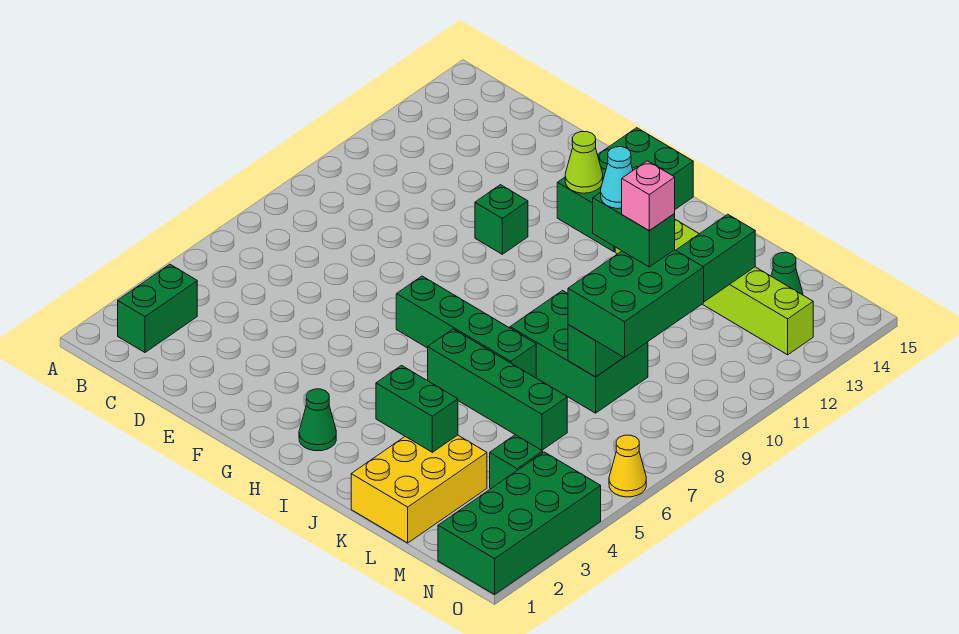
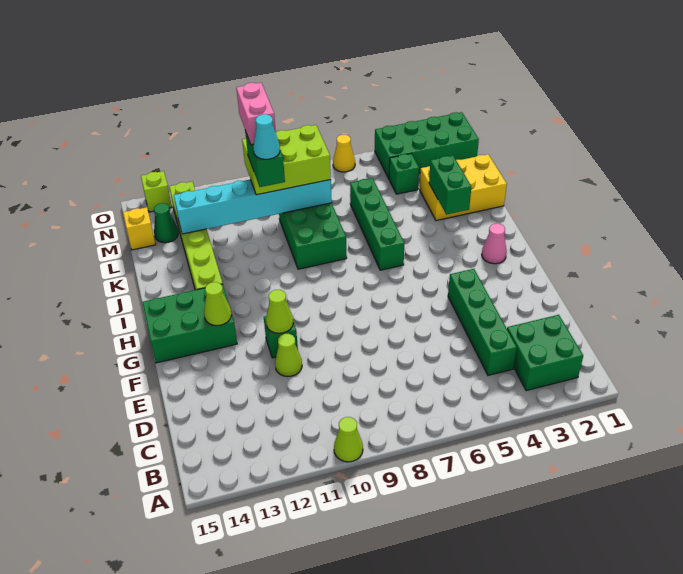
none -> lime 1x1 cone [334,417,363,462]
green 1x2 brick [118,264,197,352] -> green 2x2 brick [507,315,583,391]
none -> lime 1x1 cone [275,334,302,376]
none -> lime 1x1 cone [266,290,293,333]
green 1x4 brick [396,276,536,378] -> green 1x4 brick moved to [448,269,517,375]
green 1x1 cone [299,389,336,451] -> pink 1x1 cone [482,223,507,264]
green 1x6 brick [568,214,755,377] -> cyan 1x6 brick [174,179,332,234]
green 2x3 brick [568,250,704,358] -> lime 2x3 brick [242,125,331,195]
pink 1x1 brick [622,161,675,231] -> pink 1x2 brick [236,83,276,145]
none -> yellow 1x1 brick [123,207,155,250]
none -> lime 1x1 brick [141,171,172,212]

